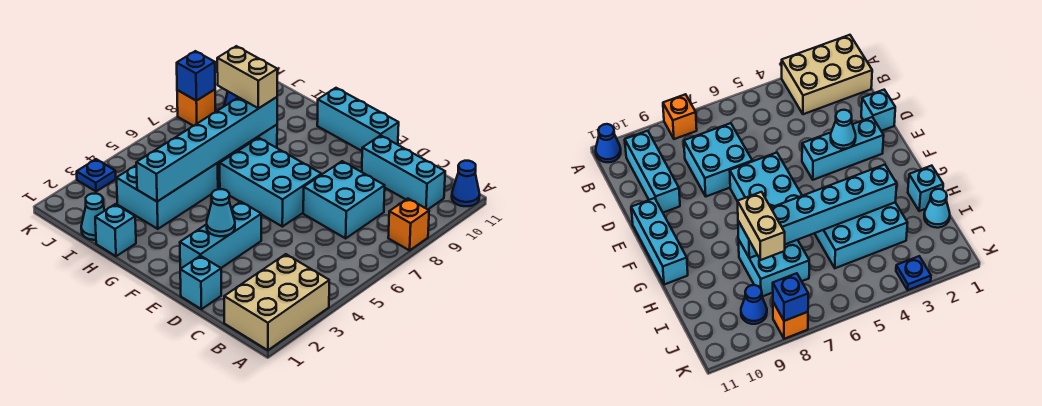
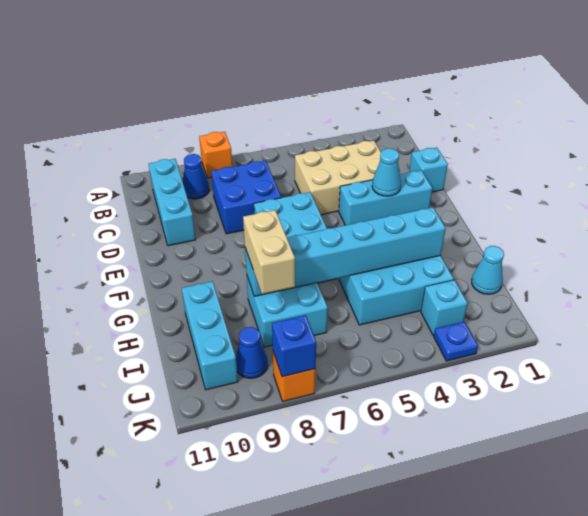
tan 2x3 brick [224,254,329,350] -> tan 2x3 brick moved to [295,141,381,215]
blue 1x1 cone [452,161,480,206] -> blue 1x1 cone moved to [183,154,209,199]
cyan 2x2 brick [303,161,385,238] -> blue 2x2 brick [211,161,282,234]
cyan 1x3 brick [317,88,399,151] -> cyan 1x3 brick moved to [182,281,238,390]
cyan 1x1 brick [95,204,136,256] -> cyan 1x1 brick moved to [421,280,468,335]

